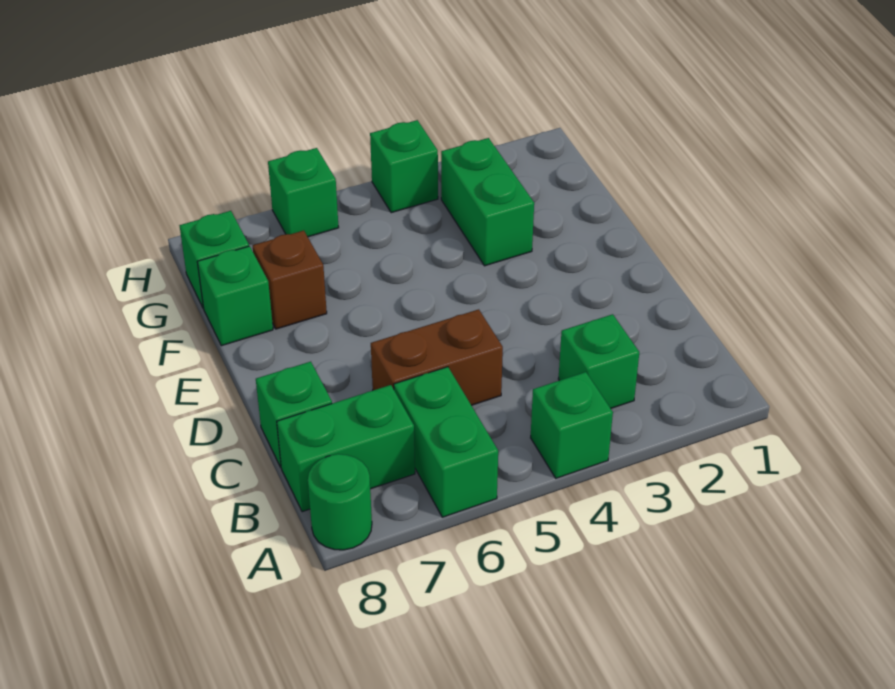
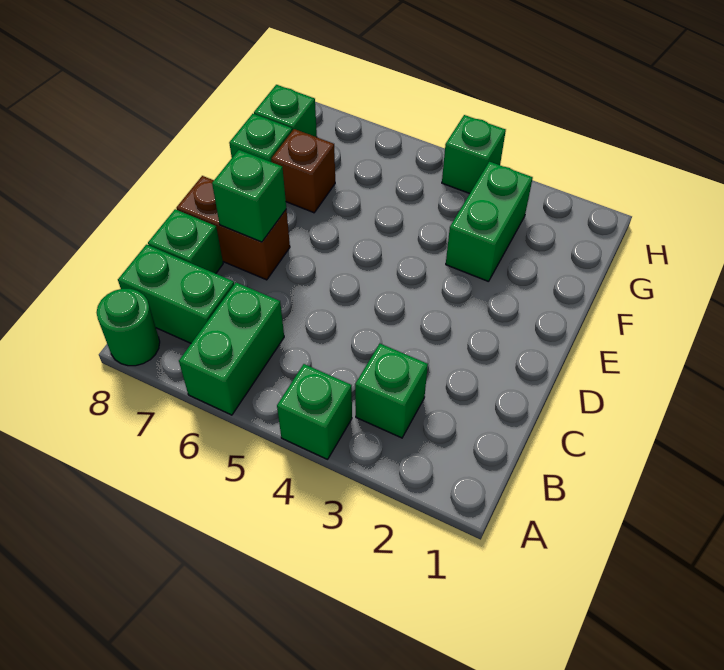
brown 1x2 brick [371,309,503,405] -> brown 1x2 brick moved to [177,176,290,280]
green 1x1 brick [268,148,339,237] -> green 1x1 brick moved to [212,150,286,242]

